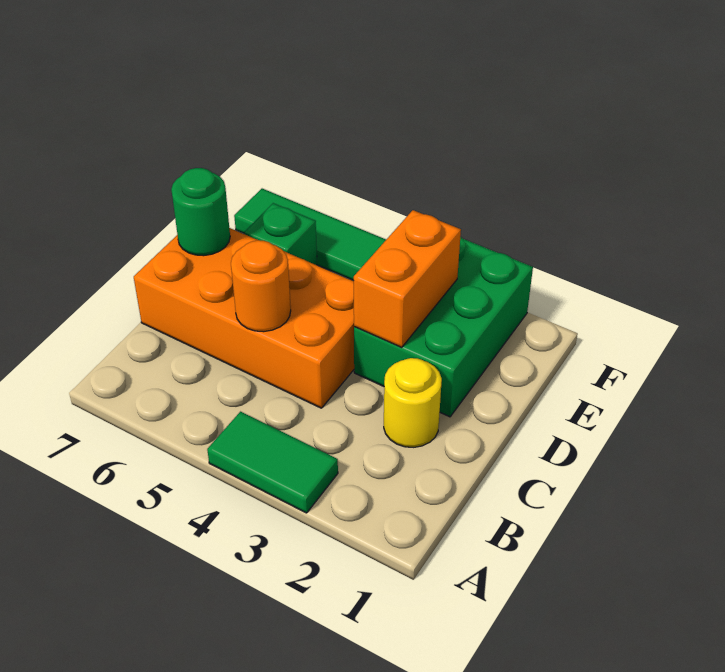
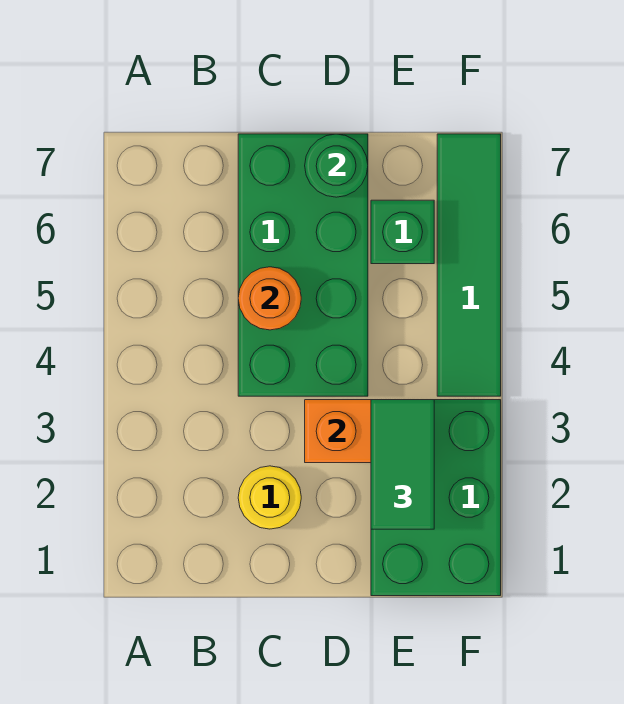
green 1x2 tile [207,412,338,513] -> green 1x2 tile moved to [371,400,434,529]
orange 2x4 brick [134,228,354,408] -> green 2x4 brick [238,134,368,396]
green 2x3 brick [354,237,533,417] -> green 2x3 brick turned to [371,400,501,596]

